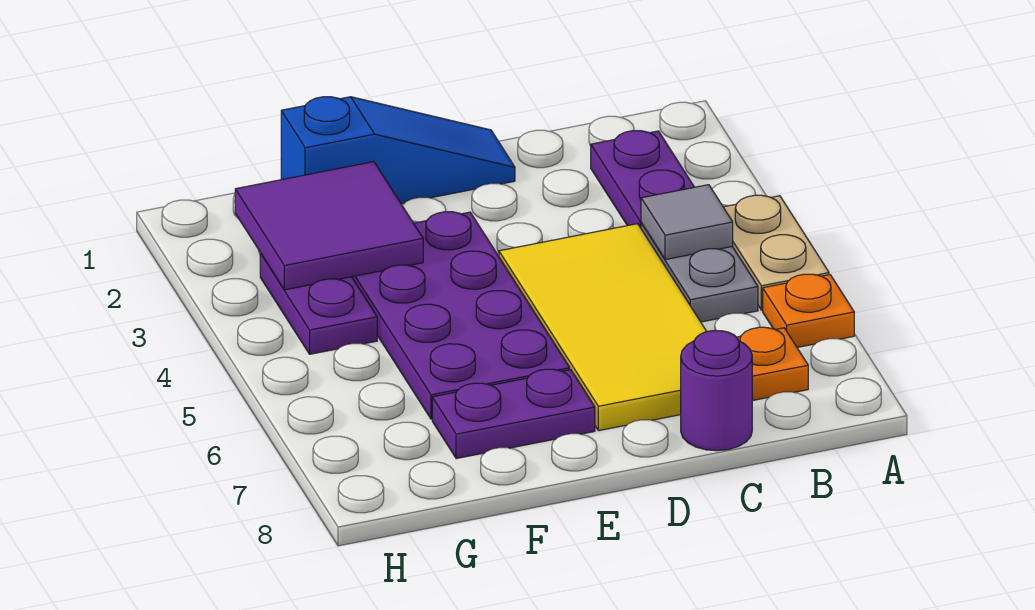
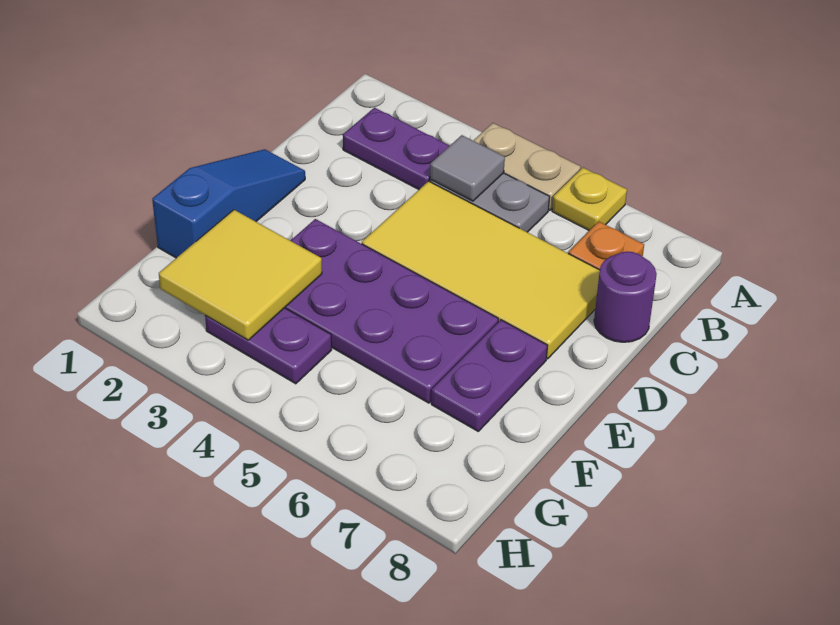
orange 1x1 plate [763,274,854,347] -> yellow 1x1 plate [552,168,627,230]
purple 2x2 tile [235,162,423,290] -> yellow 2x2 tile [159,210,322,340]

